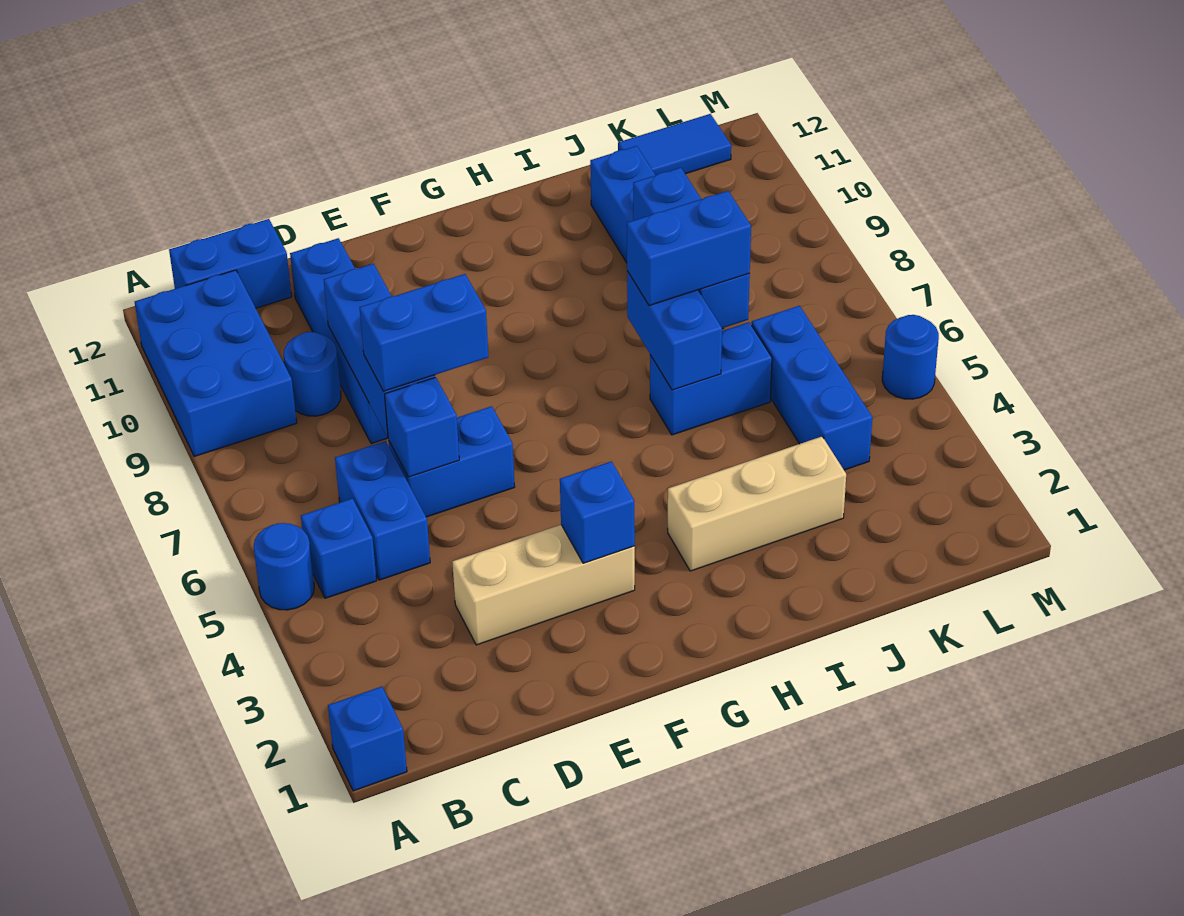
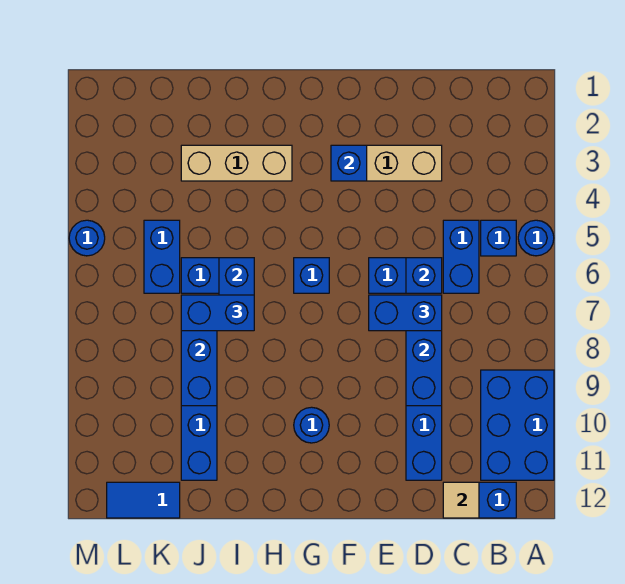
blue 1x1 brick [328,687,407,791] -> blue 1x1 brick moved to [294,258,329,293]
blue 1x1 round brick [284,332,341,416] -> blue 1x1 round brick moved to [294,407,329,443]
none -> tan 1x1 tile [443,482,479,518]
blue 1x3 brick [752,306,873,470] -> blue 1x2 brick [144,220,180,293]

